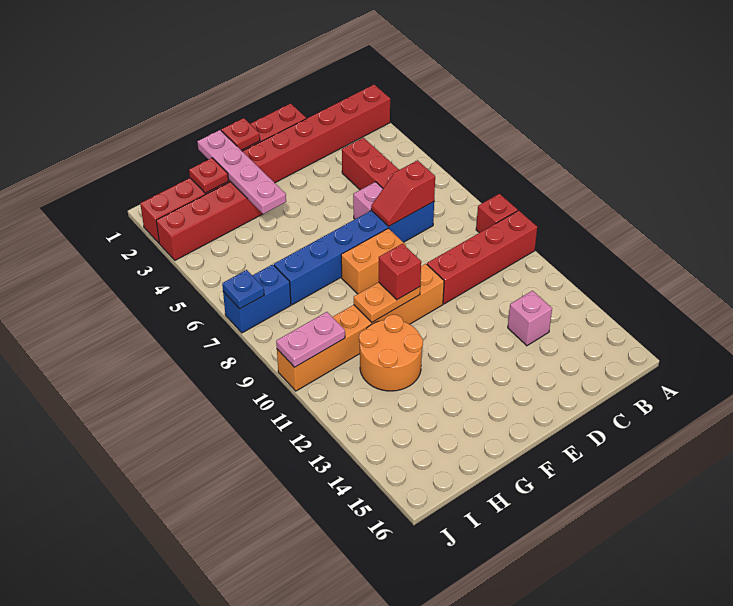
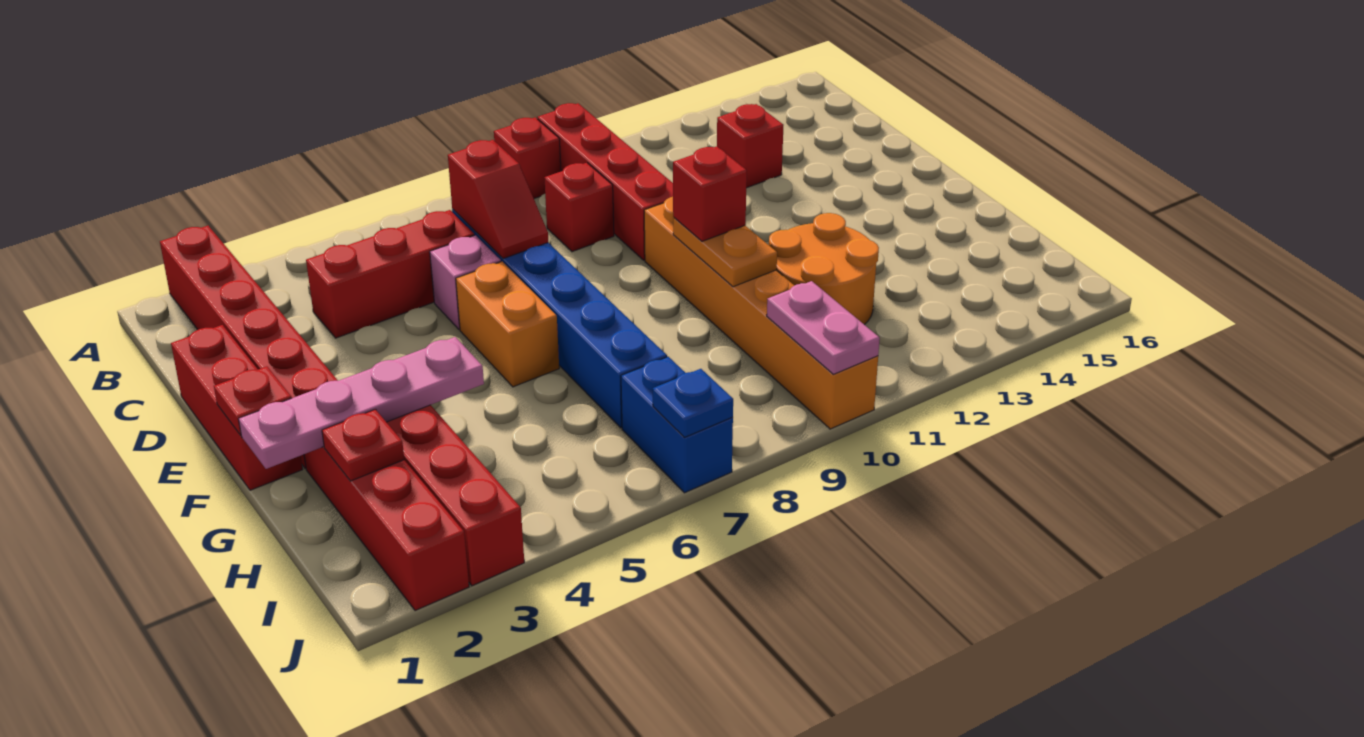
none -> red 1x1 brick [544,163,614,252]
pink 1x1 brick [508,291,552,346] -> red 1x1 brick [717,104,783,188]
orange 1x2 brick [341,228,406,294] -> orange 1x2 brick moved to [456,262,559,387]

